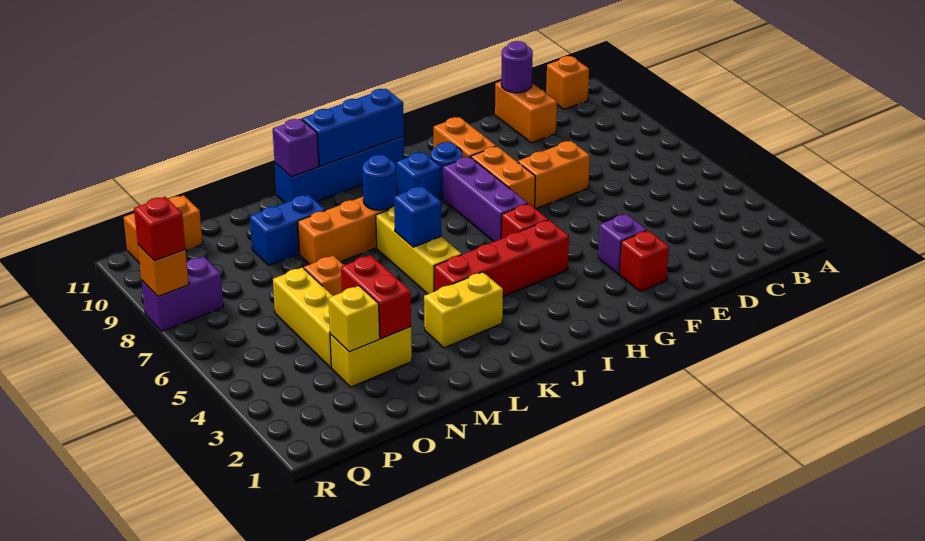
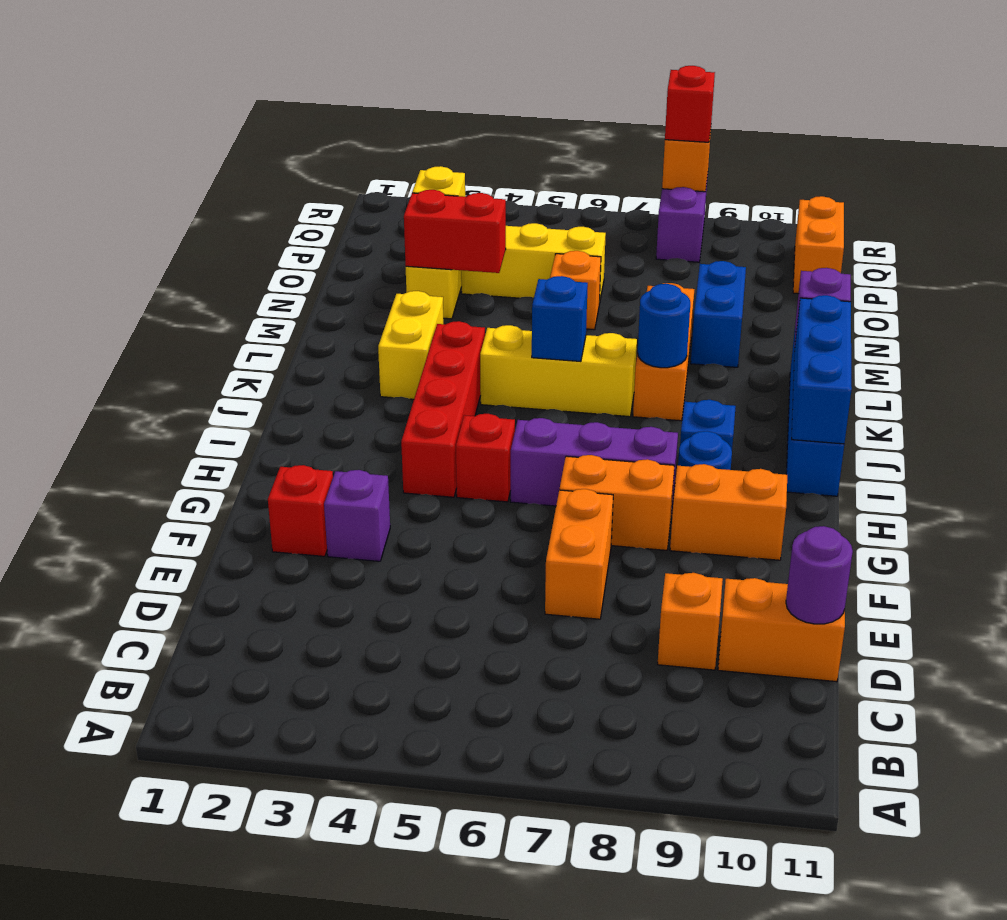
orange 1x1 brick [546,56,589,109] -> orange 1x1 brick moved to [658,573,723,670]

